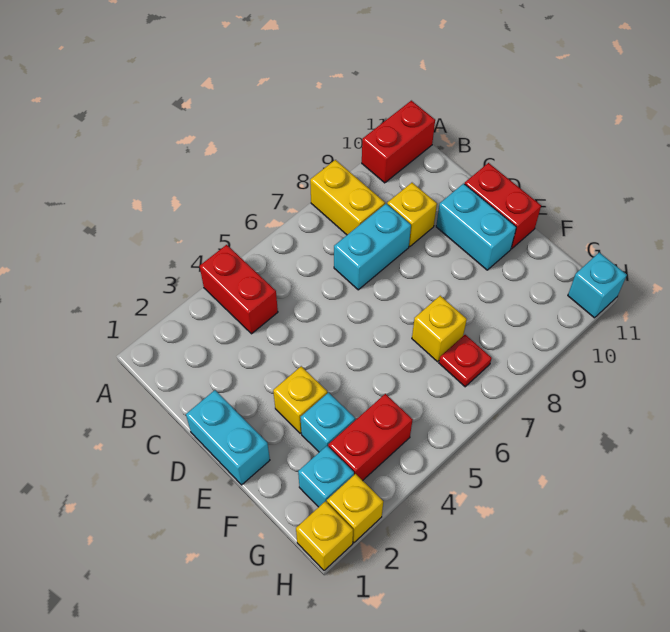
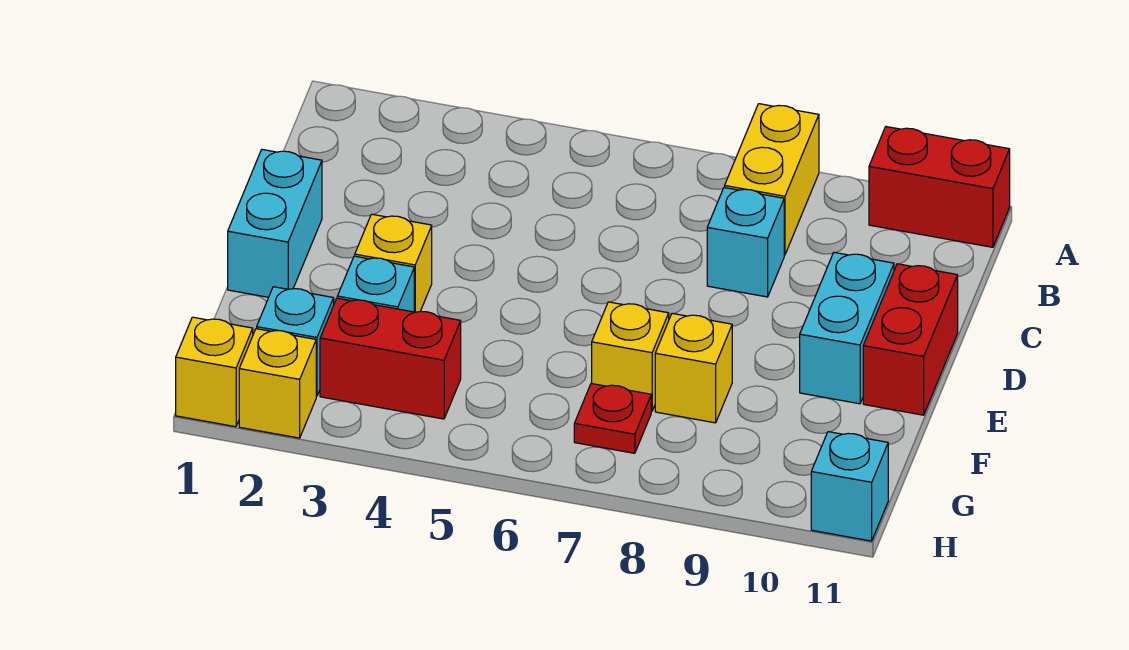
red 1x2 brick [200,245,278,334] -> none
cyan 1x2 brick [334,204,411,290] -> cyan 1x1 brick [707,188,784,297]
yellow 1x1 brick [387,183,437,247] -> yellow 1x1 brick moved to [655,313,732,423]

